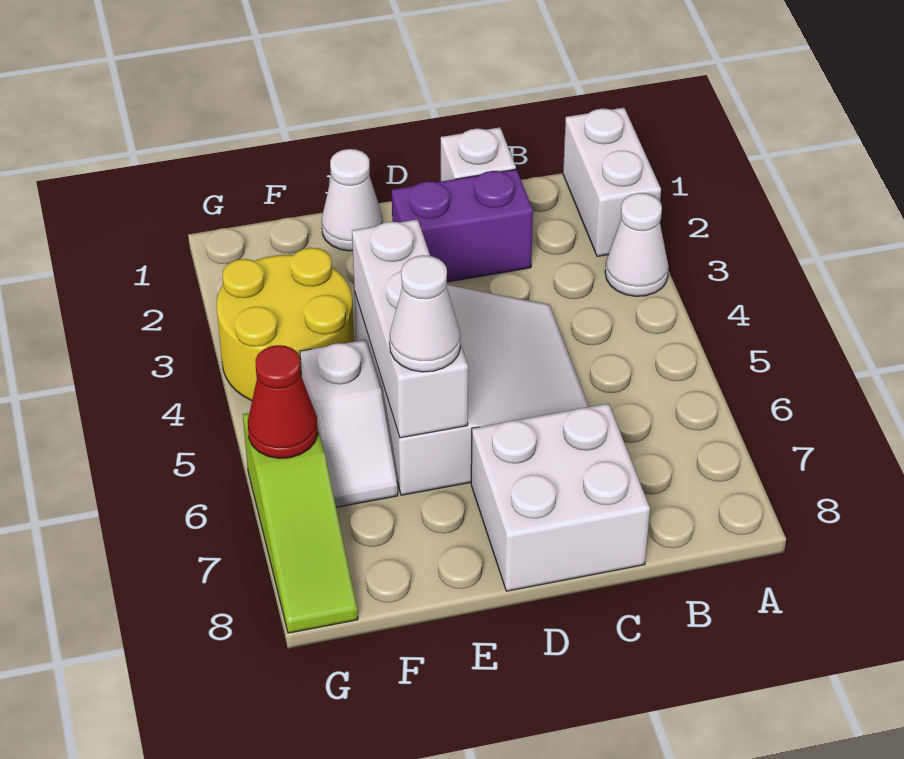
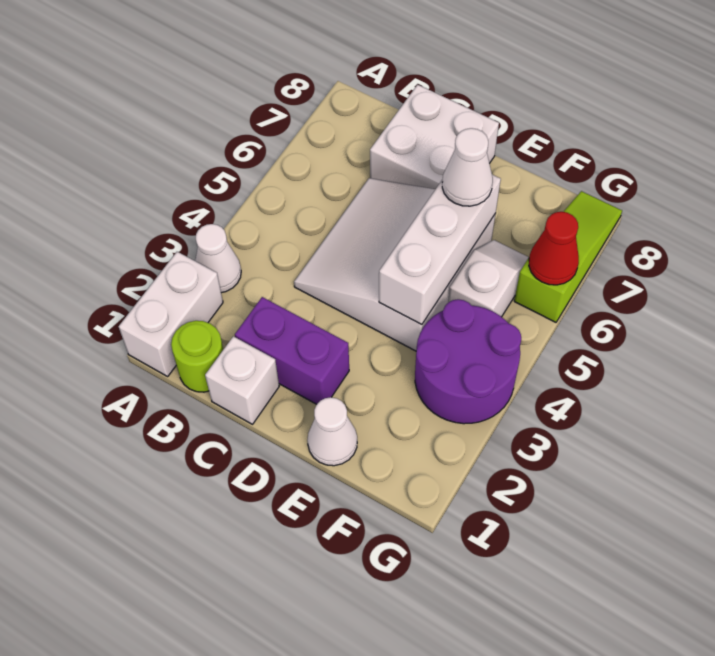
none -> lime 1x1 round brick [171,321,223,392]
yellow 2x2 round brick [216,248,354,401] -> purple 2x2 round brick [415,299,521,424]

